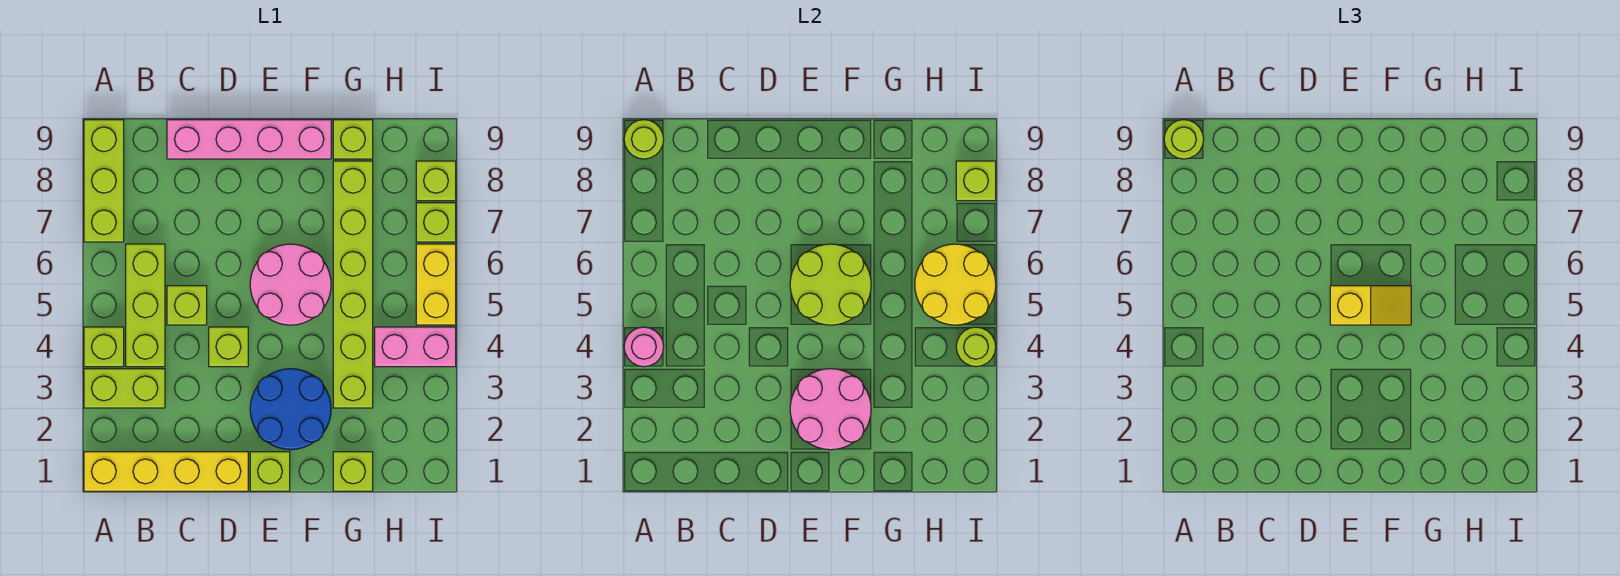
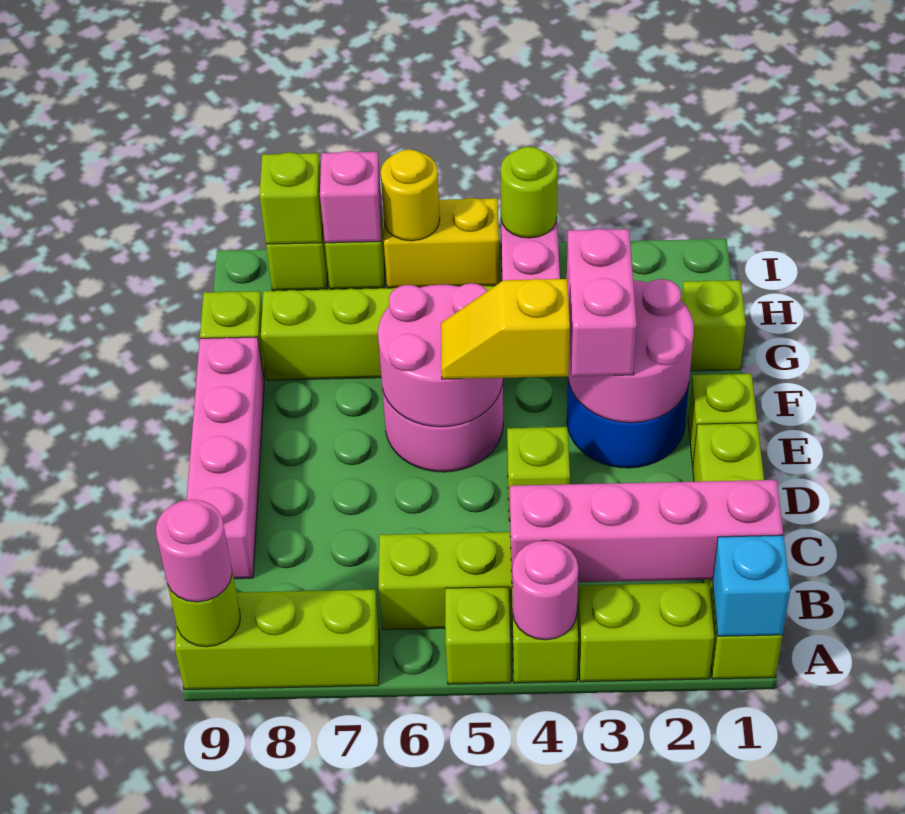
yellow 1x4 brick [84,452,248,491] -> lime 1x4 brick [693,423,783,679]
none -> cyan 1x1 brick [713,535,790,636]
lime 1x2 brick [84,369,165,408] -> lime 1x2 brick turned to [577,583,714,682]
lime 1x1 round brick [1164,120,1204,159] -> pink 1x1 round brick [156,499,232,602]
none -> pink 1x4 brick [510,480,783,584]
lime 1x1 brick [167,286,207,325] -> lime 1x1 brick moved to [445,587,511,684]
none -> pink 1x2 brick [567,229,637,376]
lime 2x2 round brick [790,244,871,325] -> pink 2x2 round brick [378,283,503,427]
yellow 1x2 slope [1330,286,1411,325] -> yellow 1x2 slope turned to [441,279,570,379]
yellow 2x2 round brick [915,244,996,325] -> yellow 1x1 round brick [381,150,440,241]
none -> pink 1x1 brick [320,151,382,243]

